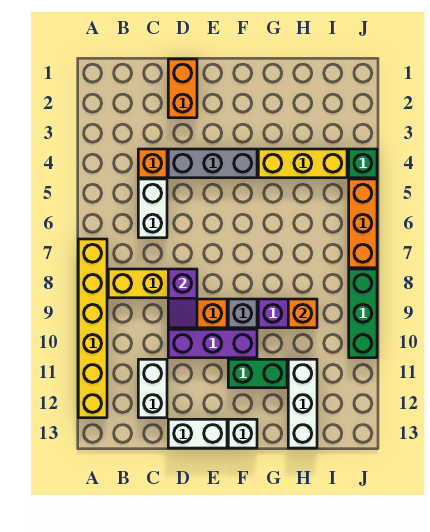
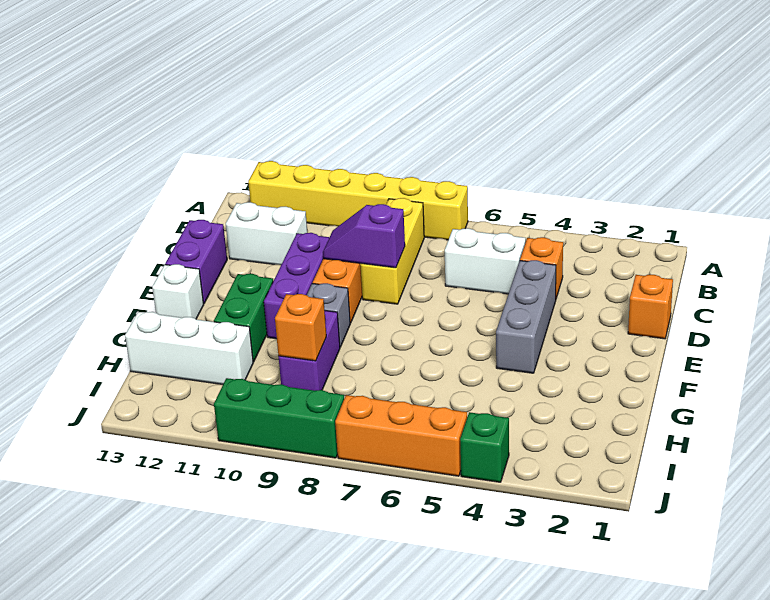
orange 1x2 brick [168,59,197,118] -> orange 1x1 brick [628,275,673,339]
white 1x2 brick [168,419,227,448] -> purple 1x2 brick [165,220,227,303]
yellow 1x3 brick [258,149,347,178] -> none

